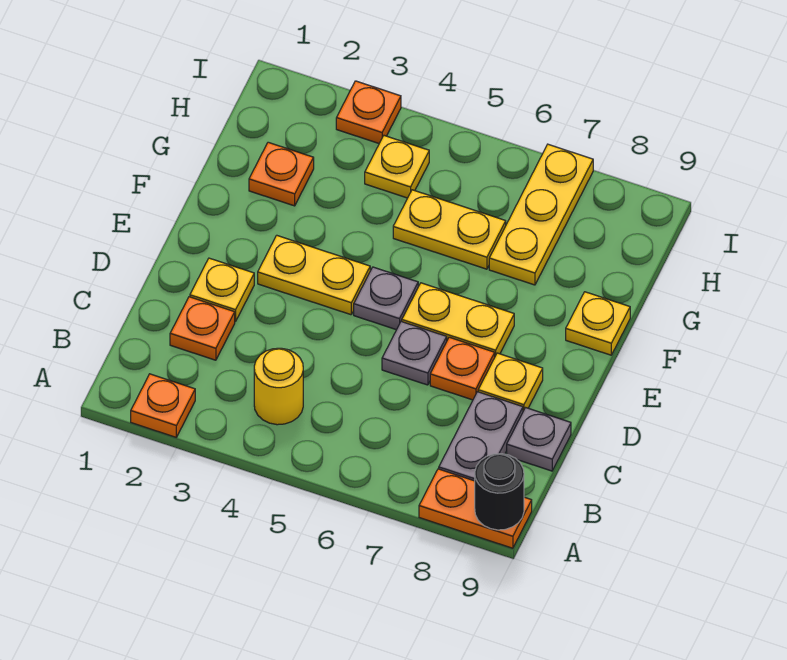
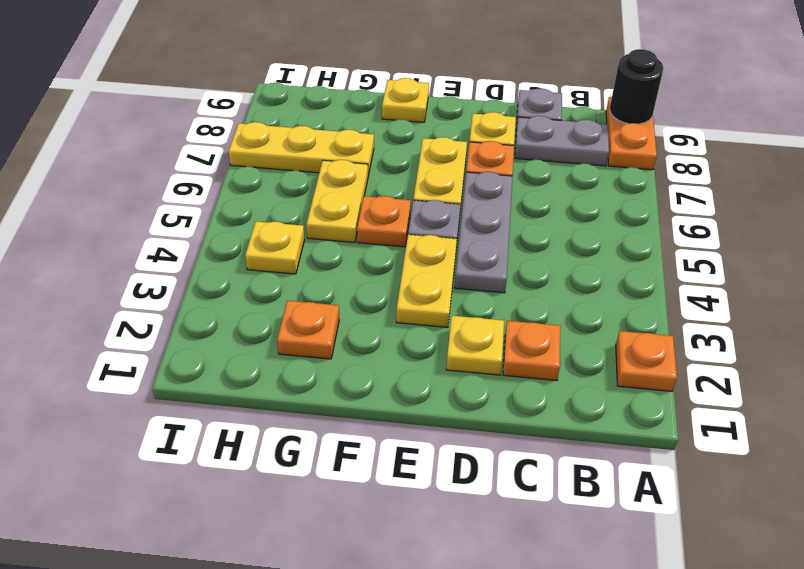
yellow 1x1 round brick [254,348,303,425] -> none
grey 1x1 plate [382,321,447,385] -> grey 1x3 plate [455,172,512,293]
orange 1x1 plate [336,81,401,143] -> orange 1x1 plate moved to [357,196,411,247]

